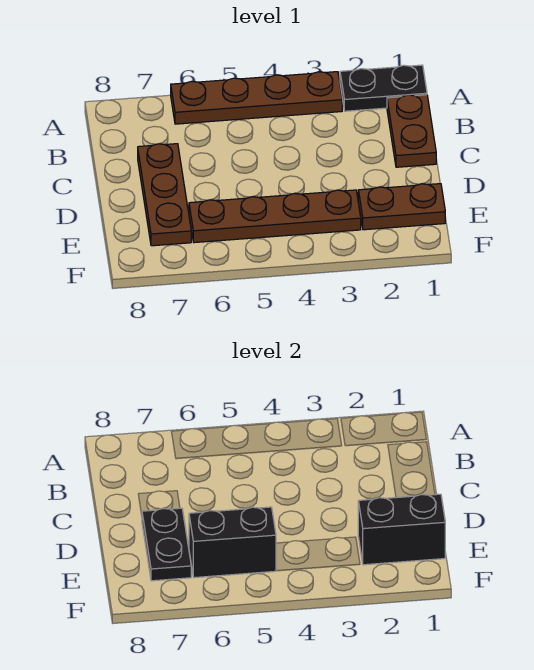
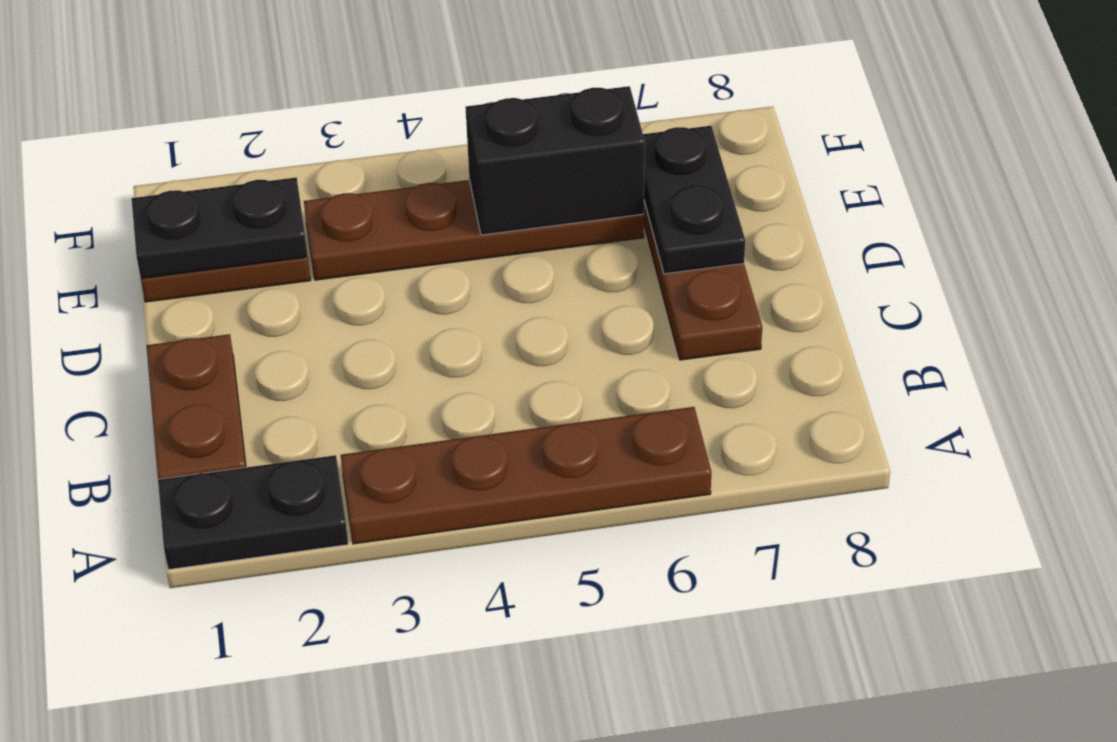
black 1x2 brick [358,494,445,565] -> black 1x2 plate [131,177,308,279]

